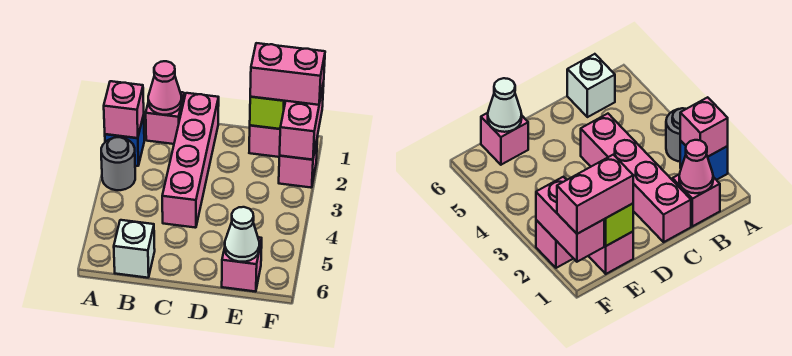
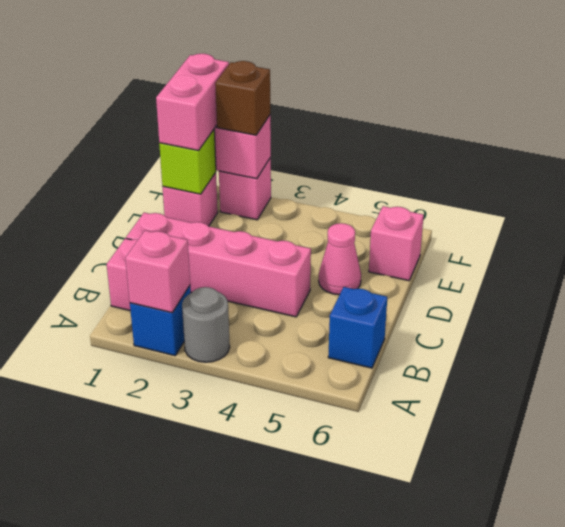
pink 1x1 cone [148,61,181,115] -> pink 1x1 cone moved to [319,223,361,295]
white 1x1 brick [114,220,155,278] -> blue 1x1 brick [328,287,387,368]
white 1x1 cone [225,207,259,262] -> none
none -> brown 1x1 brick [215,61,270,135]

